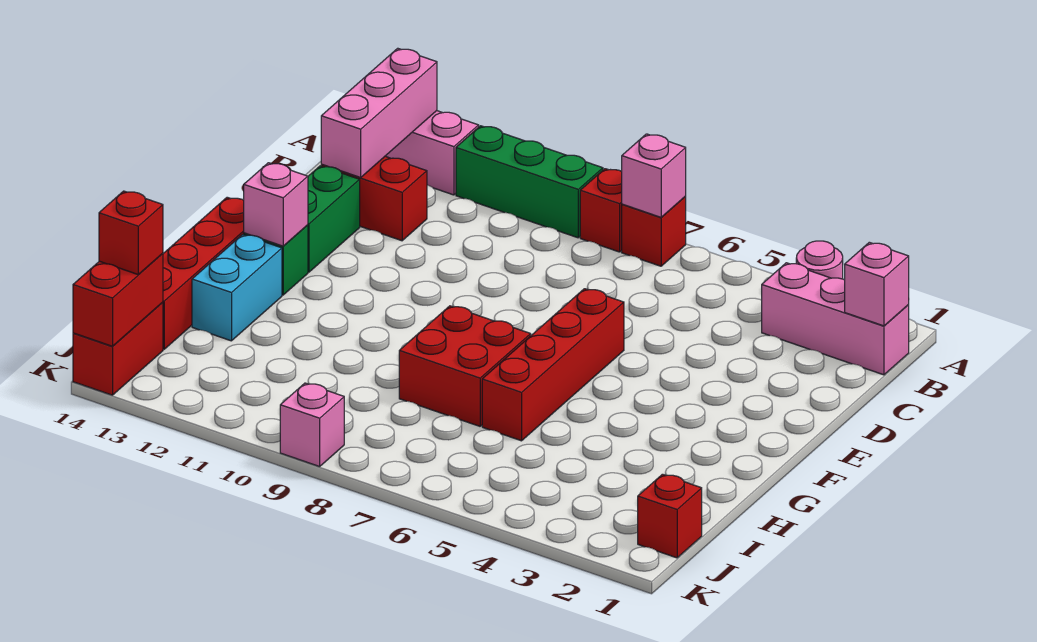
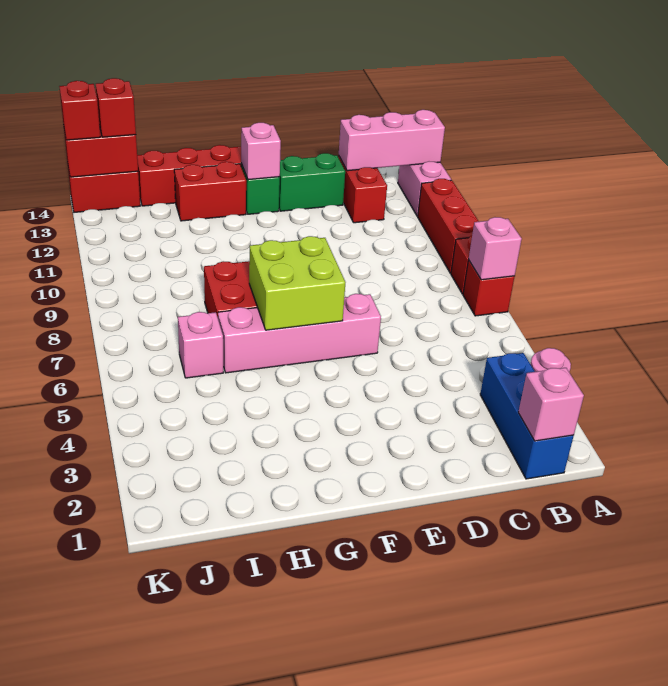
green 1x3 brick [456,126,603,238] -> red 1x3 brick [418,179,479,273]
pink 1x3 brick [762,263,909,375] -> blue 1x3 brick [480,353,574,479]
red 1x4 brick [482,289,624,441] -> pink 1x4 brick [218,294,381,373]
none -> lime 2x2 brick [249,236,346,330]
cyan 1x2 brick [192,234,282,341] -> red 1x2 brick [174,162,246,221]
red 1x1 brick [638,474,702,558] -> red 1x1 brick moved to [59,81,100,140]
pink 1x1 brick [280,383,344,467] -> pink 1x1 brick moved to [178,312,223,378]

